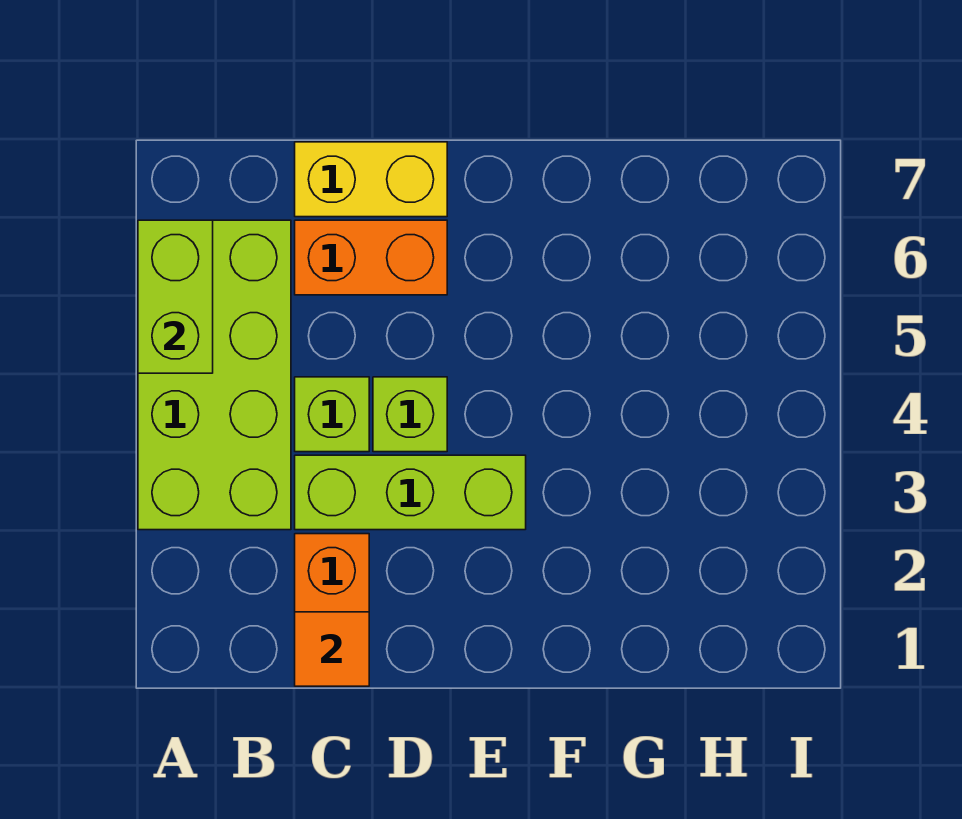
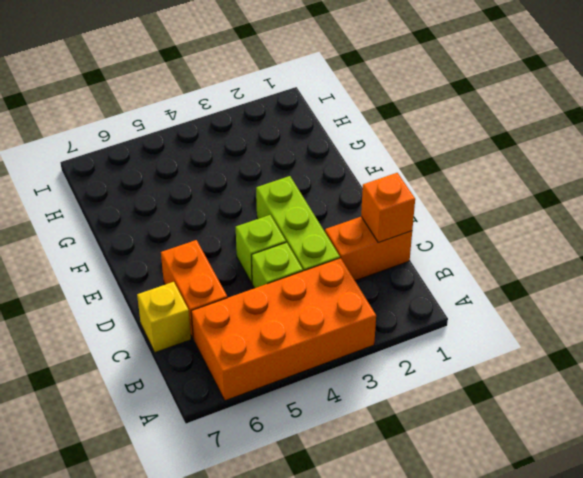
lime 2x4 brick [138,220,291,530] -> orange 2x4 brick [191,258,376,401]
lime 1x2 brick [138,220,213,373] -> none
orange 1x1 tile [295,612,369,686] -> orange 1x1 brick [361,173,415,243]
yellow 1x2 brick [295,142,447,217] -> yellow 1x1 brick [137,282,191,352]

